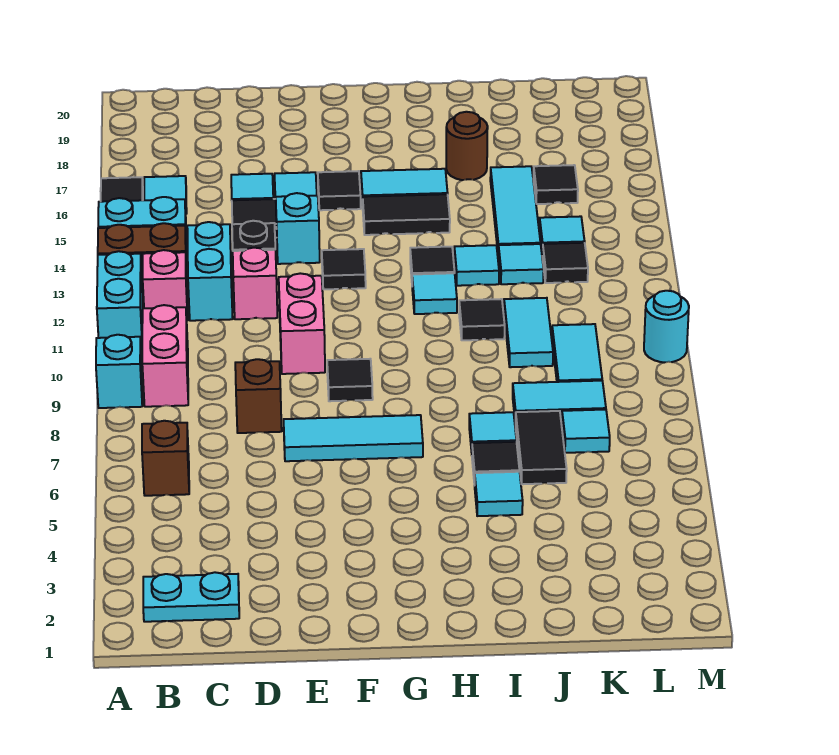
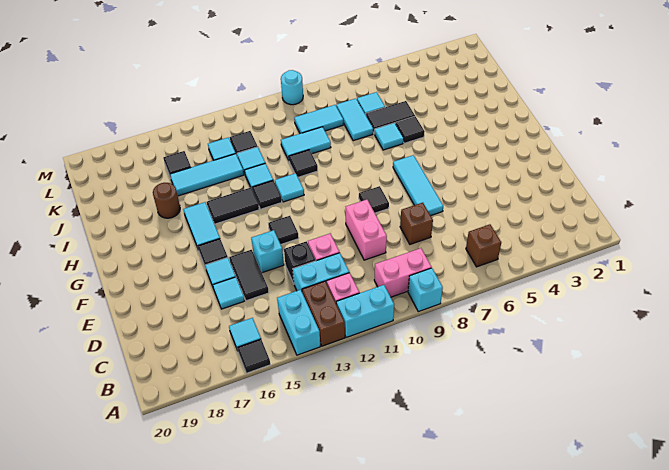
cyan 1x2 plate [143,572,239,622] -> none
pink 1x2 brick [279,273,325,374] -> pink 1x2 brick turned to [346,200,387,260]
black 1x2 tile [363,194,450,235] -> black 1x2 tile turned to [207,187,259,224]
cyan 1x1 tile [474,472,523,516] -> none

